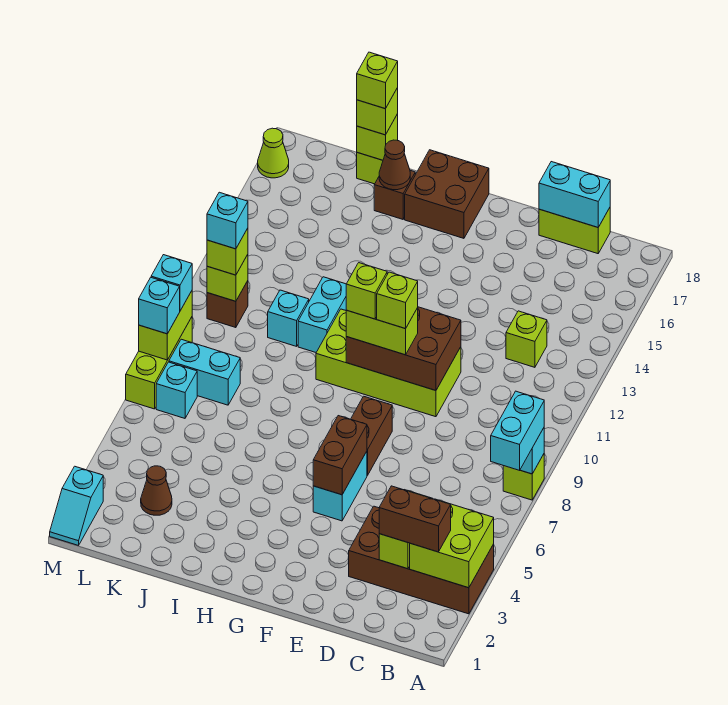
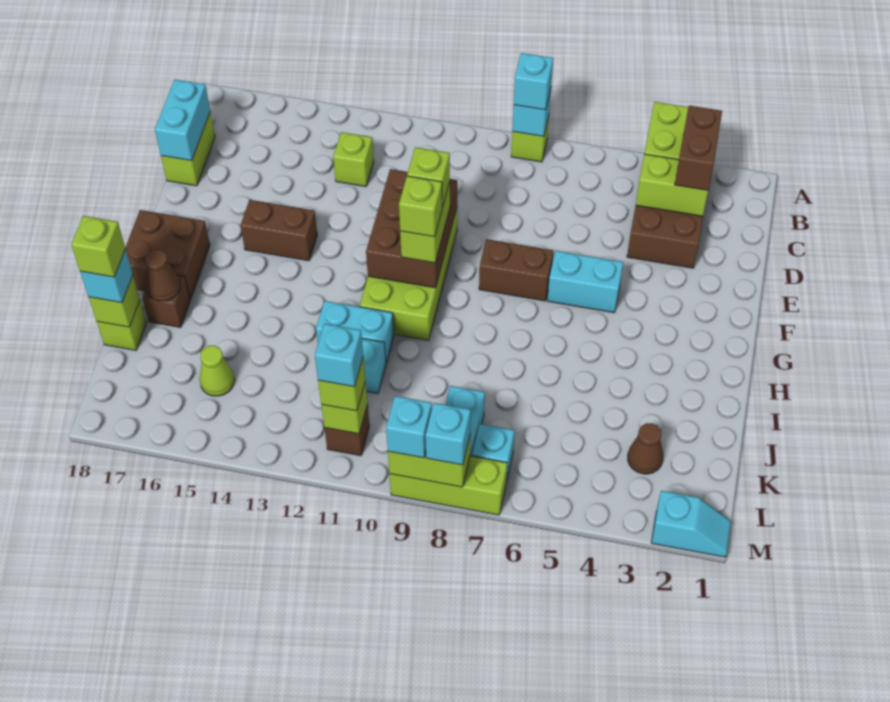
cyan 1x2 brick [491,391,544,470] -> cyan 1x1 brick [514,53,553,110]
brown 1x2 brick [313,416,367,495] -> brown 1x2 brick moved to [241,200,317,261]
lime 1x1 brick [357,88,398,135] -> cyan 1x1 brick [80,249,133,303]
lime 1x1 cone [258,128,289,178] -> lime 1x1 cone moved to [200,346,235,396]

